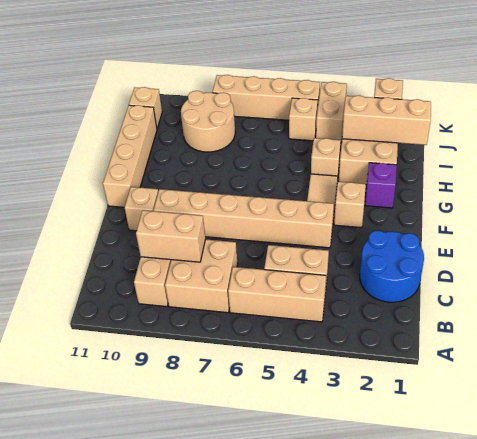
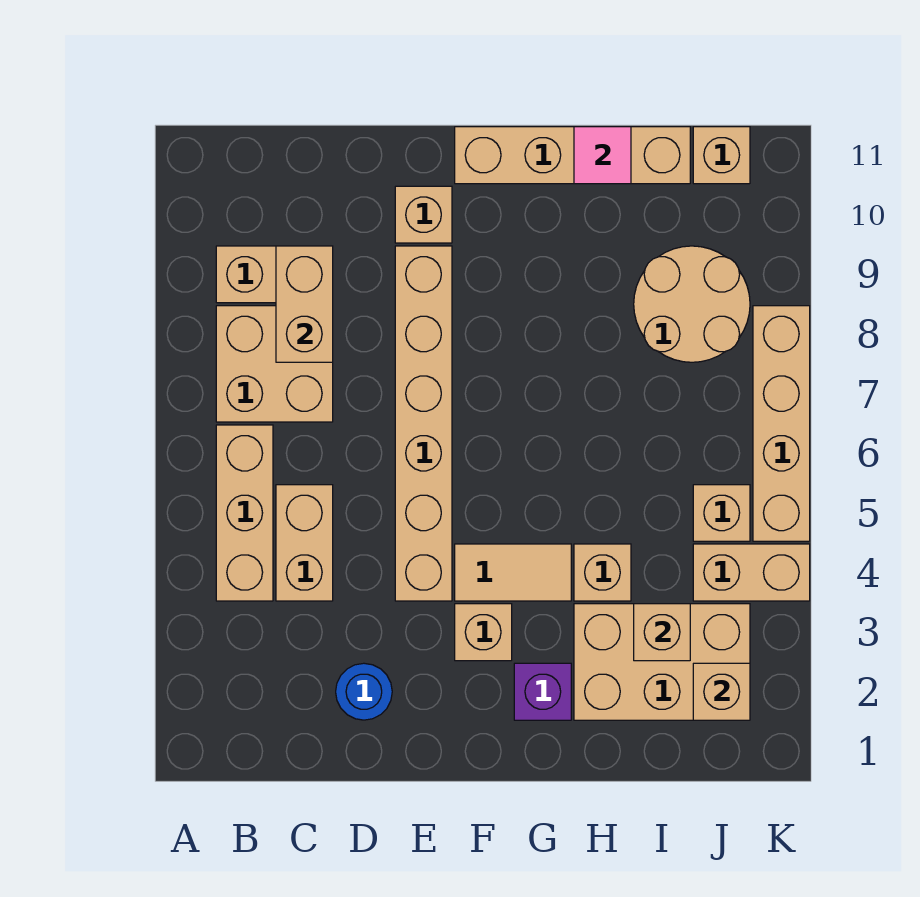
blue 2x2 round brick [360,230,424,302] -> blue 1x1 round brick [336,663,392,720]
none -> pink 1x1 tile [574,127,631,184]
tan 1x3 brick [342,95,431,145] -> tan 1x1 brick [634,604,690,661]

